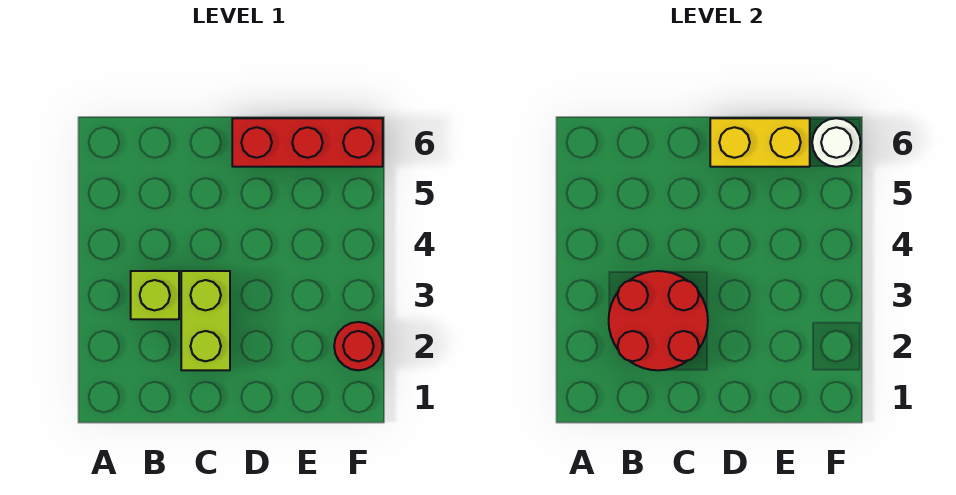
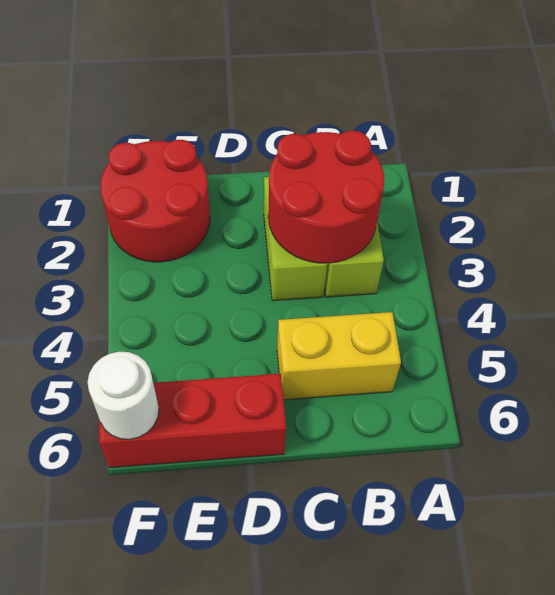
yellow 1x2 brick [710,118,810,167] -> yellow 1x2 brick moved to [277,312,401,400]
red 1x1 round brick [334,322,383,370] -> red 2x2 round brick [100,140,210,262]

